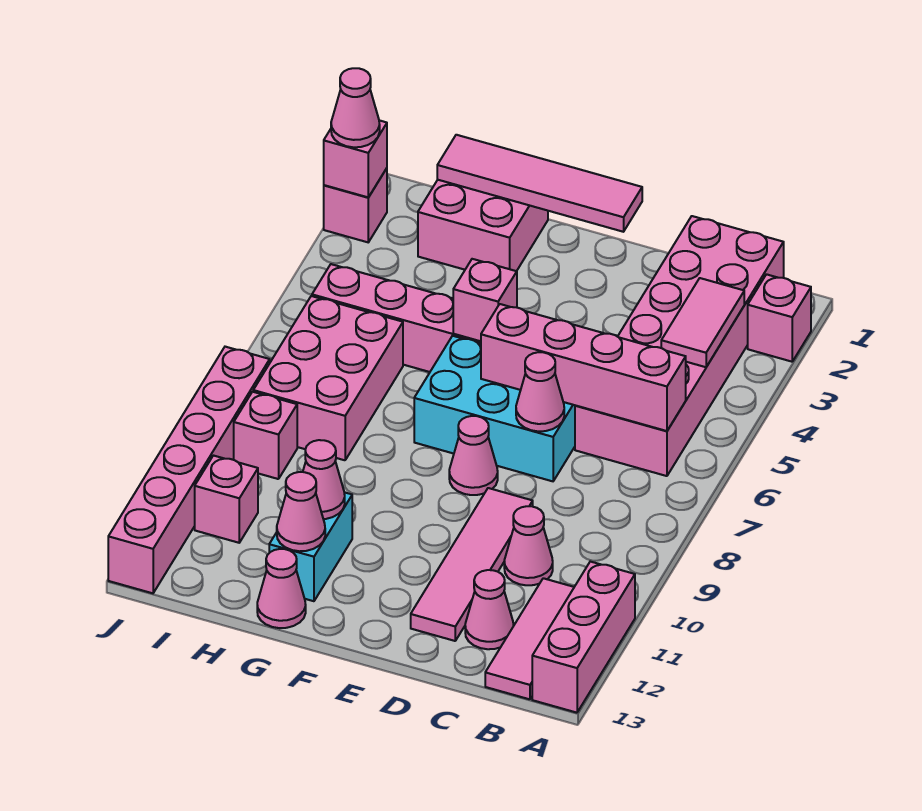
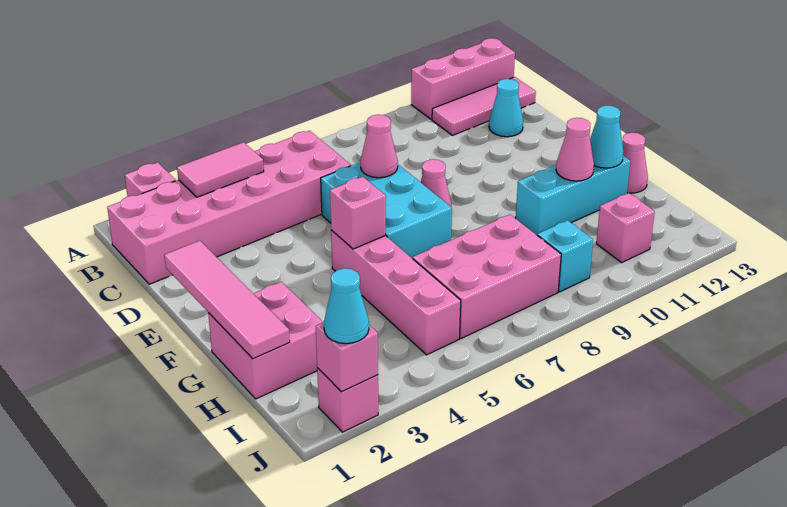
pink 1x4 brick [481,304,686,431] -> none
pink 1x1 cone [504,506,553,585] -> none
pink 1x1 cone [465,570,514,649] -> cyan 1x1 cone [489,79,523,137]
pink 1x4 tile [411,488,533,641] -> none
cyan 1x2 brick [269,492,352,601] -> cyan 1x3 brick [516,156,630,235]
pink 1x1 cone [277,472,325,551] -> cyan 1x1 cone [590,105,623,168]
pink 1x1 brick [234,392,297,479] -> cyan 1x1 brick [537,220,593,292]
pink 1x1 cone [331,68,380,147] -> cyan 1x1 cone [324,268,369,344]
pink 1x6 brick [108,347,270,593] -> none

